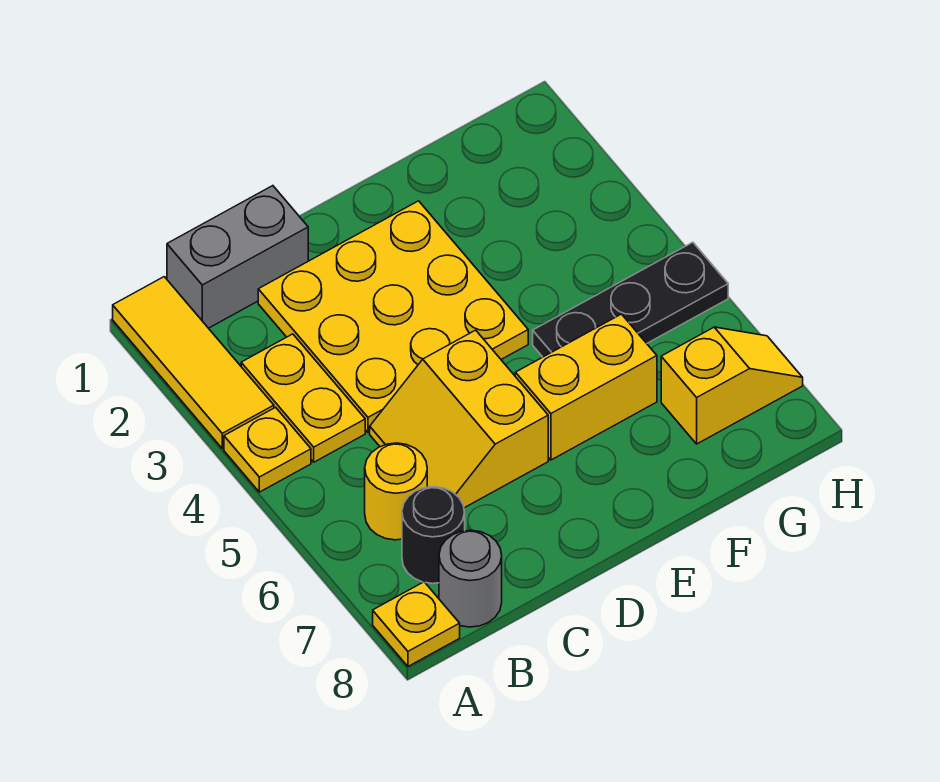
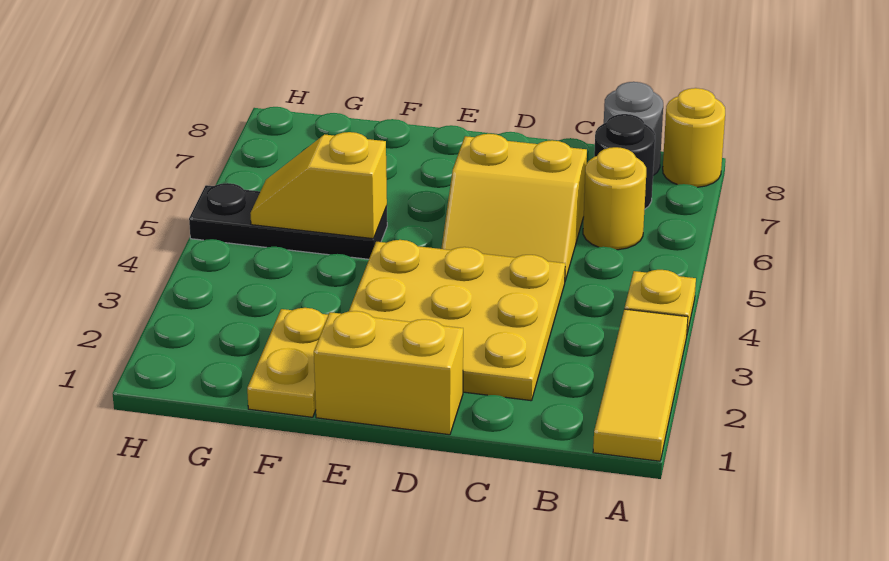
yellow 1x1 plate [373,582,460,666] -> yellow 1x1 round brick [663,88,725,187]
grey 1x2 brick [167,186,308,328] -> none
yellow 1x2 plate [241,334,365,462] -> yellow 1x2 plate moved to [247,308,328,417]
yellow 2x2 slope [370,330,548,508] -> yellow 2x2 slope turned to [441,134,587,280]
yellow 1x2 brick [515,314,657,460] -> yellow 1x2 brick moved to [314,311,463,435]
yellow 1x2 slope [661,327,803,444] -> yellow 1x2 slope moved to [250,132,387,239]

